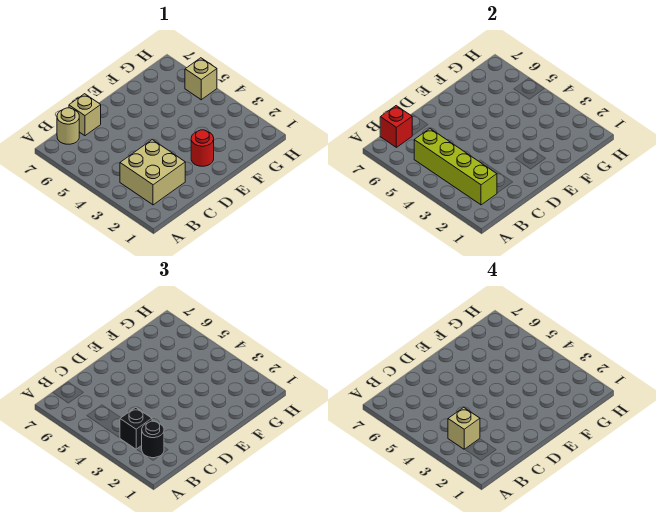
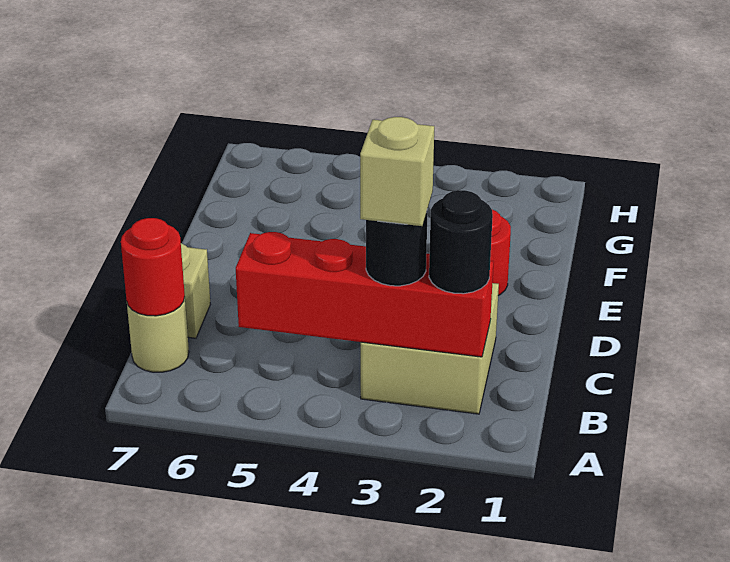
lime 1x4 brick [414,129,497,205] -> red 1x4 brick [236,232,493,357]
black 1x1 brick [120,407,152,449] -> black 1x1 round brick [366,210,428,286]
red 1x1 brick [380,106,412,147] -> red 1x1 round brick [121,218,185,316]
tan 1x1 brick [185,58,217,100] -> none

